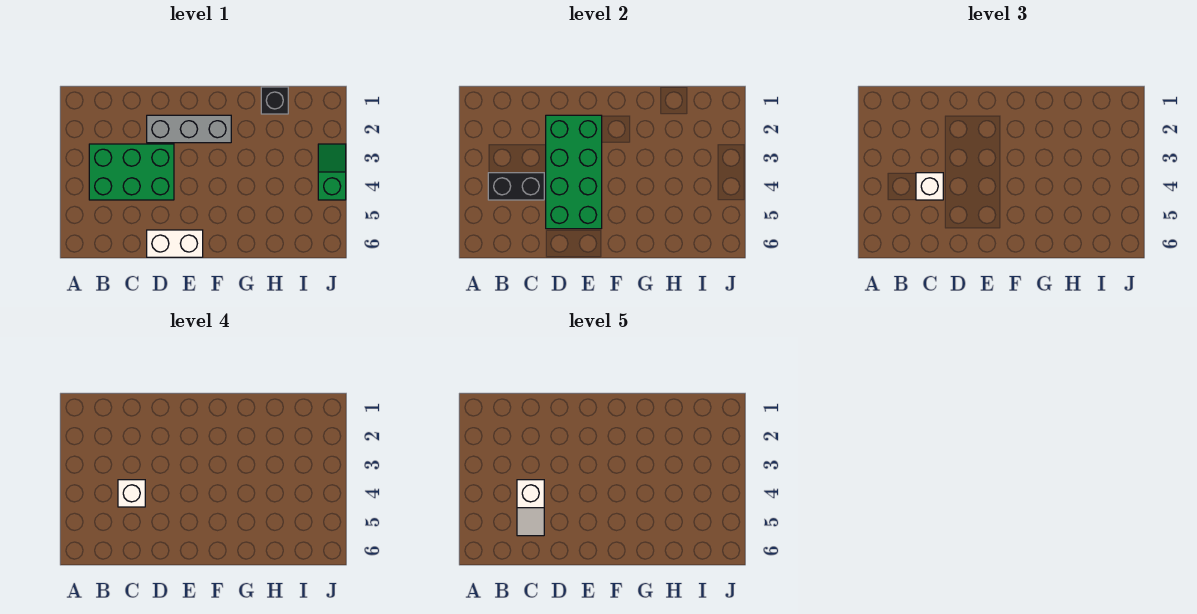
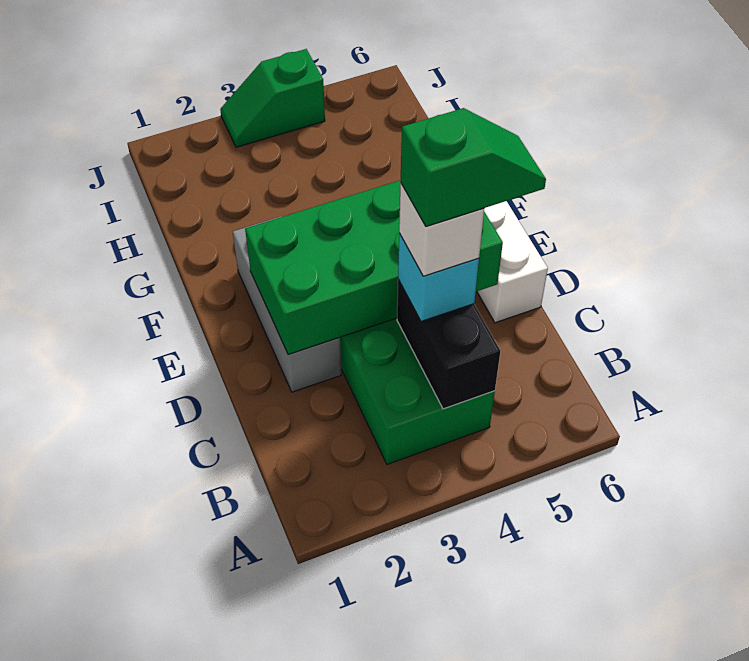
white 1x1 brick [916,173,943,200] -> cyan 1x1 brick [398,233,479,321]
white 1x2 slope [517,480,544,536] -> green 1x2 slope [401,108,546,227]
black 1x1 brick [261,87,288,114] -> none

